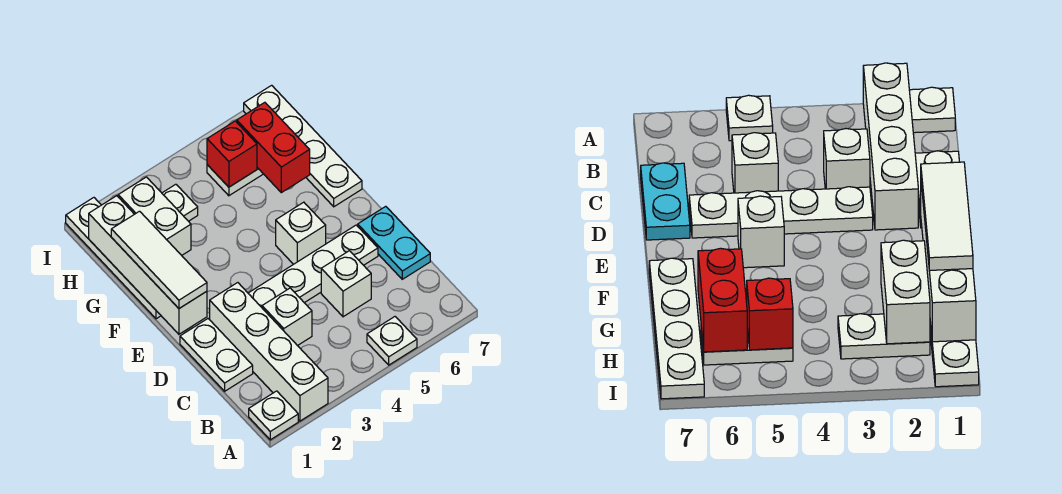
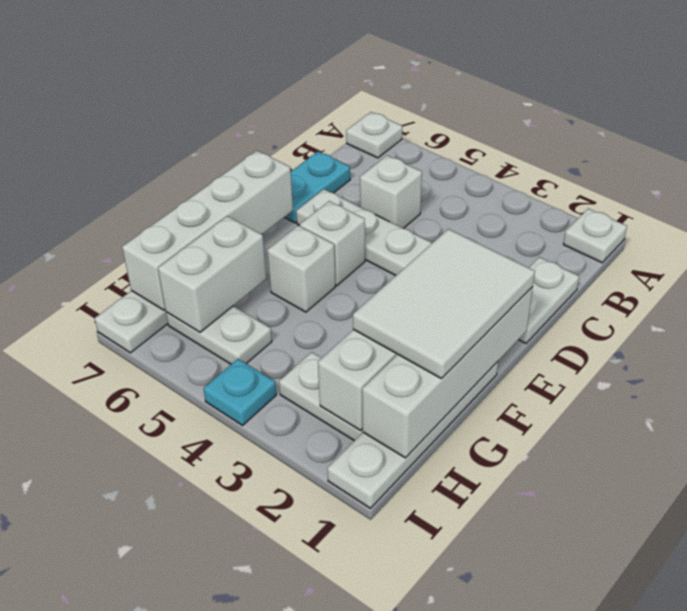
white 1x4 brick [210,283,328,421] -> white 1x4 brick moved to [122,151,293,310]
white 1x1 plate [367,317,417,365] -> white 1x1 plate moved to [346,112,402,158]
white 1x1 brick [262,288,312,346] -> white 1x1 brick moved to [267,226,335,312]
white 1x3 tile [111,211,207,308] -> white 2x3 tile [353,229,535,378]
red 1x2 brick [237,102,310,193] -> white 1x2 brick [158,216,266,332]
red 1x1 brick [207,121,257,187] -> none
none -> cyan 1x1 plate [203,359,276,425]

